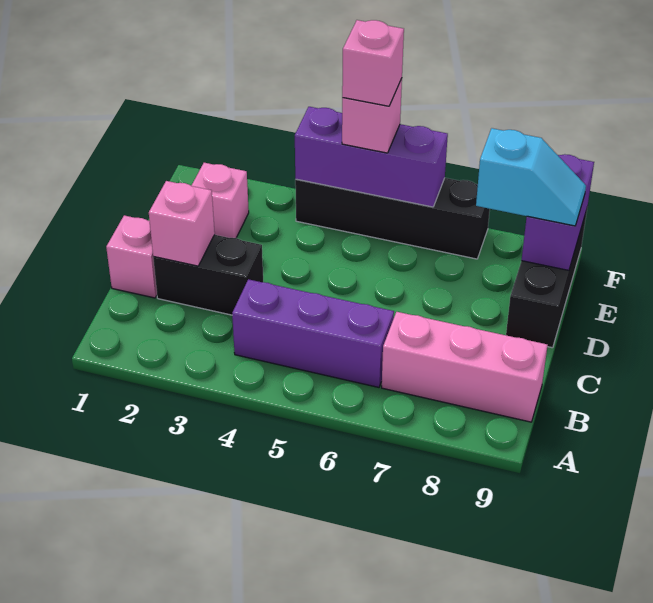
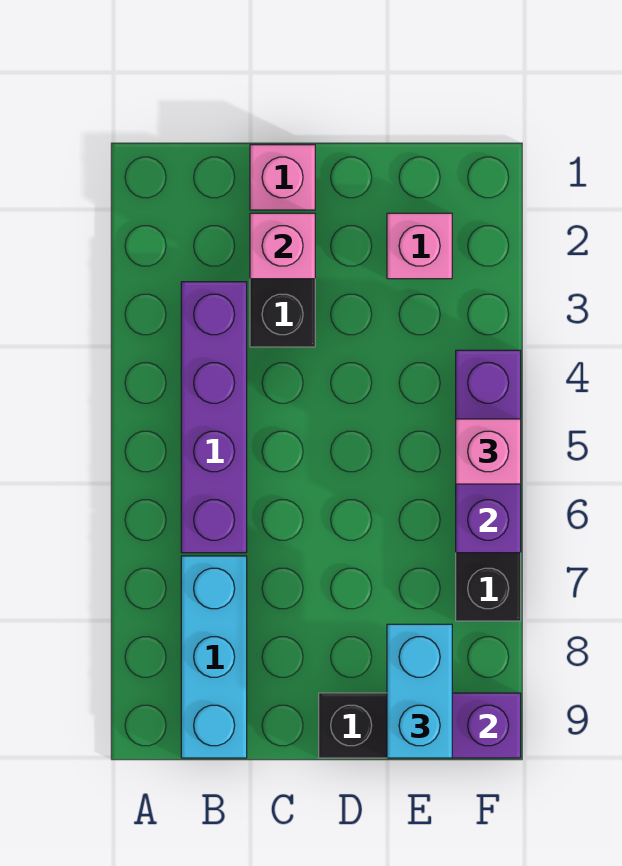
purple 1x3 brick [232,279,394,387] -> purple 1x4 brick [181,282,247,553]
pink 1x3 brick [382,312,548,422] -> cyan 1x3 brick [181,556,247,758]
cyan 1x2 slope [476,128,586,226] -> cyan 1x2 brick [387,624,452,758]
pink 1x1 brick [342,20,404,106] -> none

